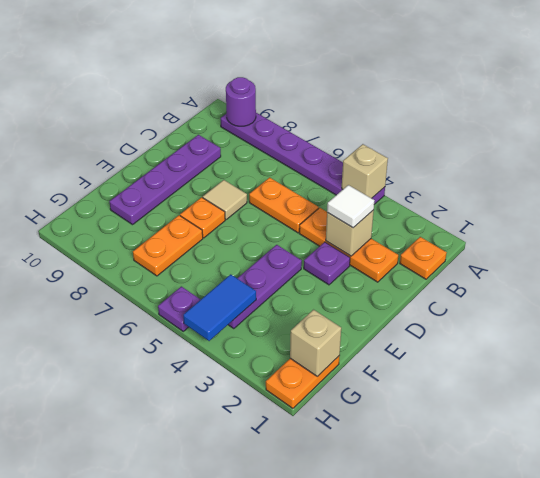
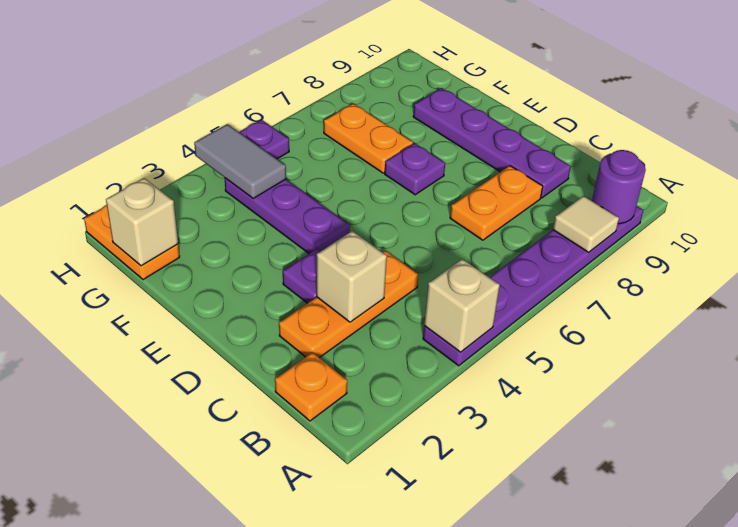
white 1x1 tile [327,185,374,228] -> none
orange 1x2 plate [249,177,319,233] -> orange 1x2 plate moved to [450,166,543,240]
tan 1x1 tile [203,180,247,219] -> tan 1x1 tile moved to [553,196,619,252]
orange 1x1 plate [180,197,225,238] -> purple 1x1 plate [385,143,445,195]
blue 1x2 tile [183,274,256,341] -> grey 1x2 tile [194,124,286,198]

